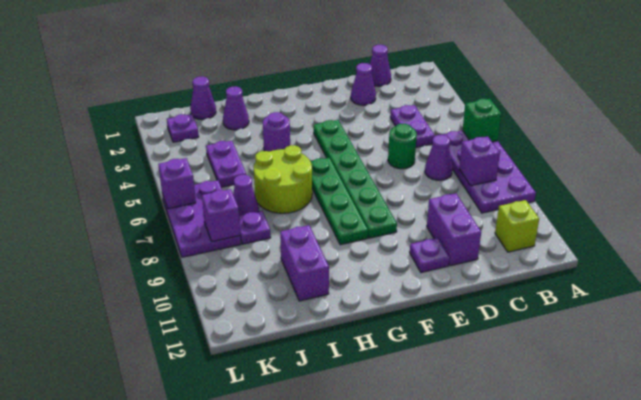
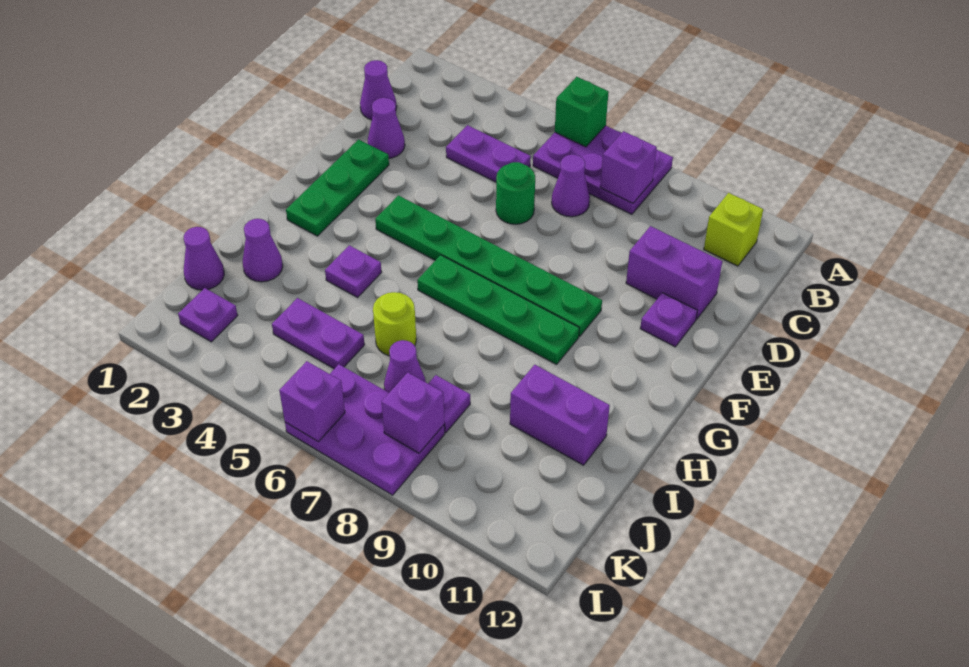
purple 2x4 plate [443,131,536,213] -> purple 2x3 plate [533,126,673,214]
none -> green 1x3 plate [286,140,389,236]
purple 1x1 round brick [263,112,290,152] -> purple 1x1 plate [325,245,382,297]
lime 2x2 round brick [254,145,312,213] -> lime 1x1 round brick [373,292,416,356]

